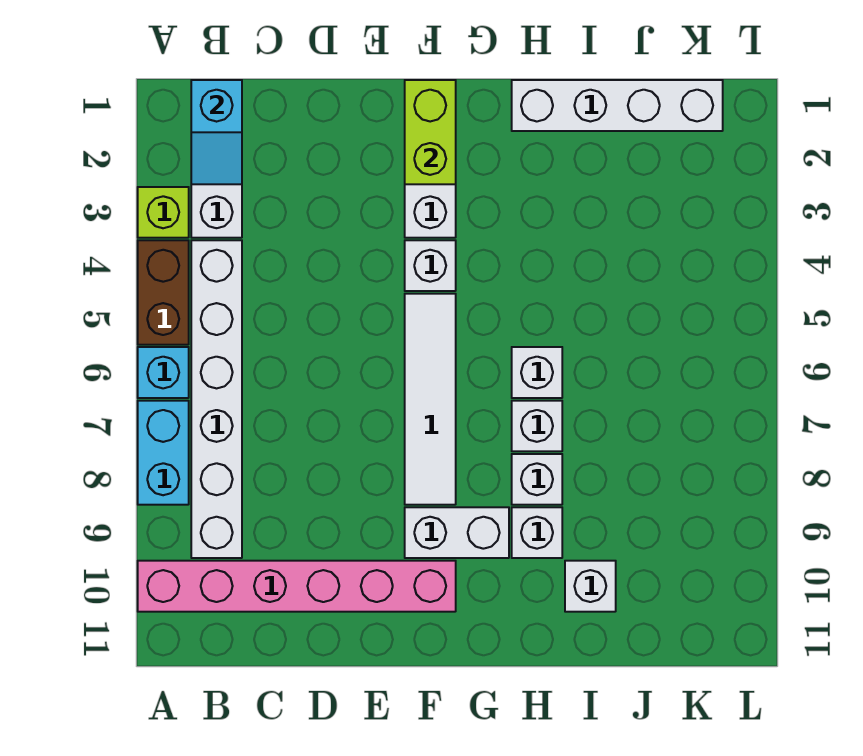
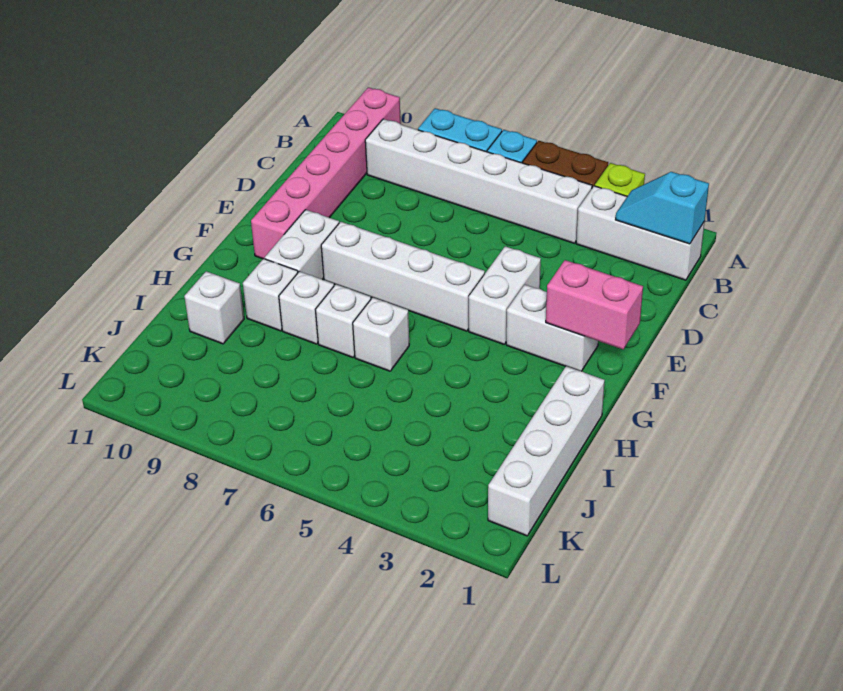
lime 1x2 brick [405,80,456,184] -> pink 1x2 brick [546,260,643,349]
white 1x1 brick [405,240,456,291] -> white 1x2 brick [469,246,541,344]
white 1x4 tile [405,294,456,505] -> white 1x4 brick [321,222,485,331]

